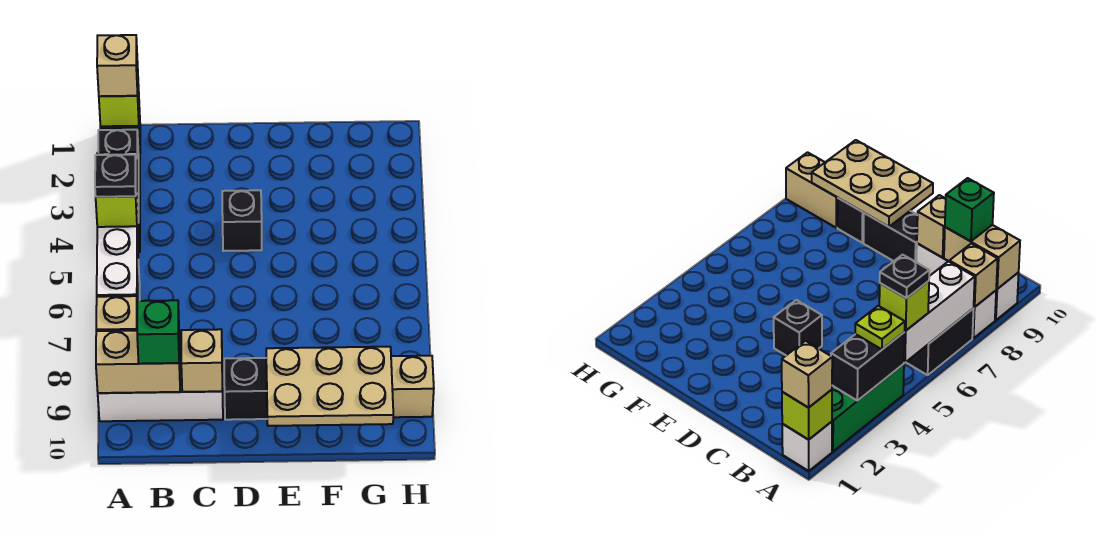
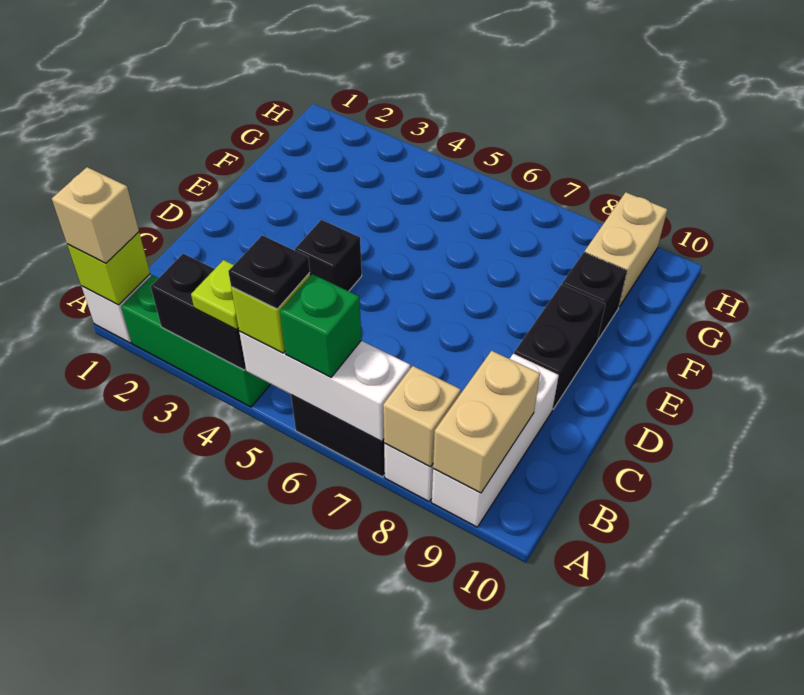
green 1x1 brick [137,300,179,364] -> green 1x1 brick moved to [280,274,361,377]
tan 1x1 brick [181,329,223,392] -> none
tan 2x3 plate [266,347,393,426] -> none

